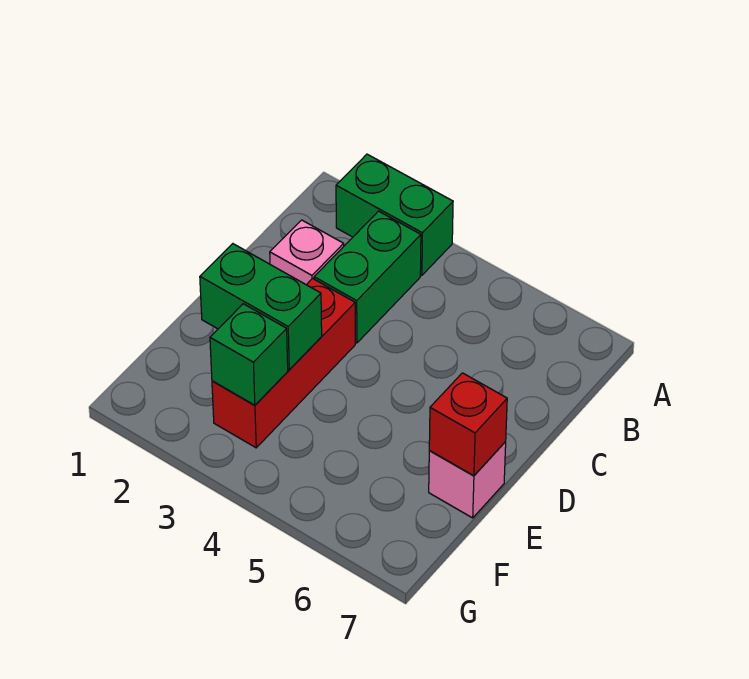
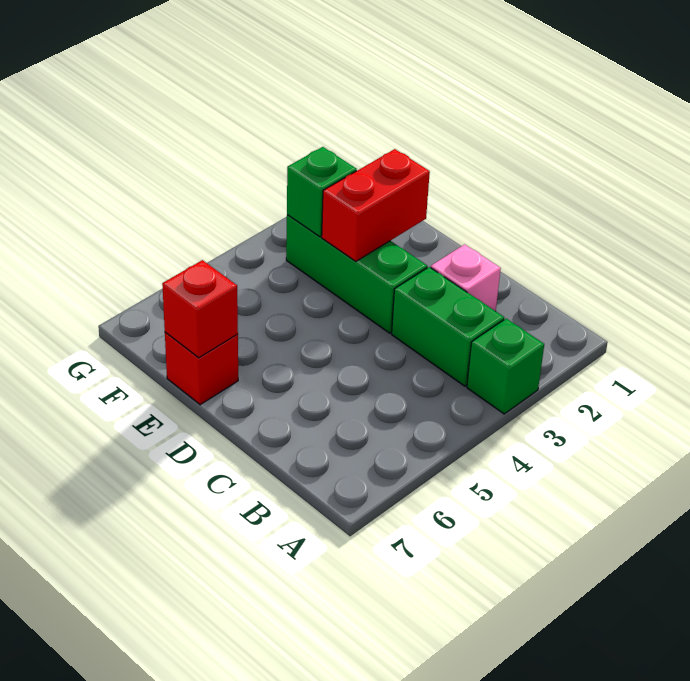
green 1x2 brick [336,154,453,275] -> green 1x1 brick [467,319,544,414]
red 1x3 brick [212,279,355,448] -> green 1x3 brick [286,215,427,333]
green 1x2 brick [200,244,322,370] -> red 1x2 brick [322,149,430,261]
pink 1x1 brick [429,441,506,518] -> red 1x1 brick [165,332,238,405]

